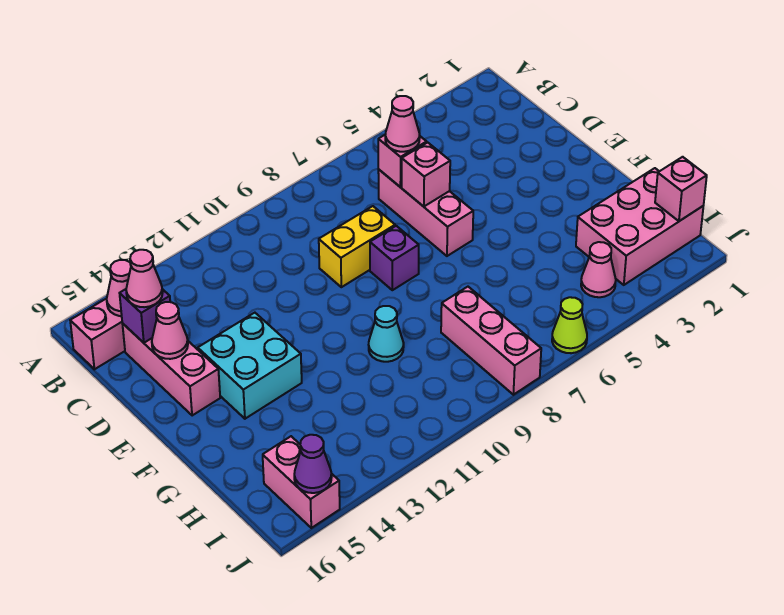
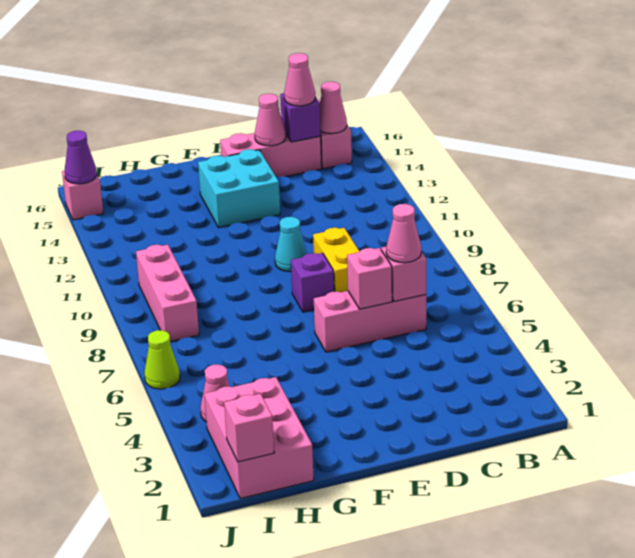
cyan 1x1 cone [369,306,404,362] -> cyan 1x1 cone moved to [275,217,307,272]
pink 1x3 brick [441,287,541,395] -> pink 1x3 brick turned to [136,245,199,342]
pink 1x2 brick [263,436,340,528] -> pink 1x1 brick [62,171,103,220]

